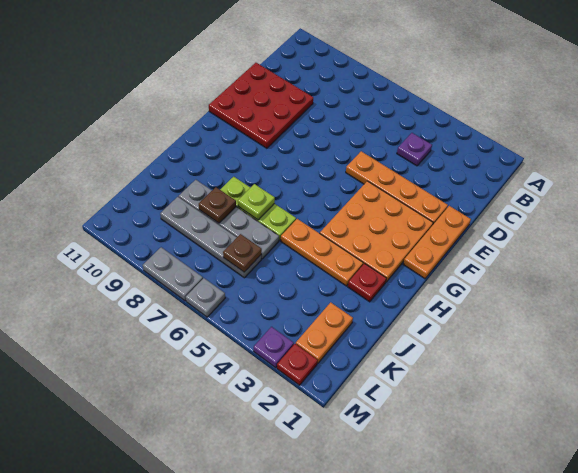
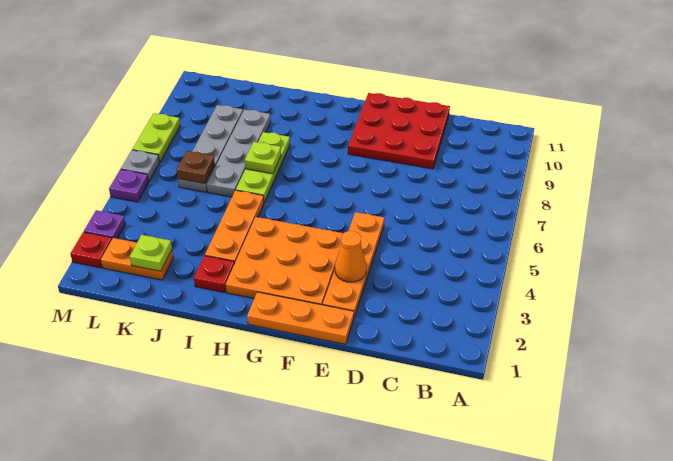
purple 1x1 plate [397,133,432,166] -> purple 1x1 plate moved to [109,169,149,202]
none -> orange 1x1 cone [335,231,367,282]
brown 1x1 plate [199,187,236,223] -> none
none -> lime 1x1 plate [130,235,172,271]
grey 1x2 plate [143,247,203,301] -> lime 1x2 plate [132,113,180,162]

